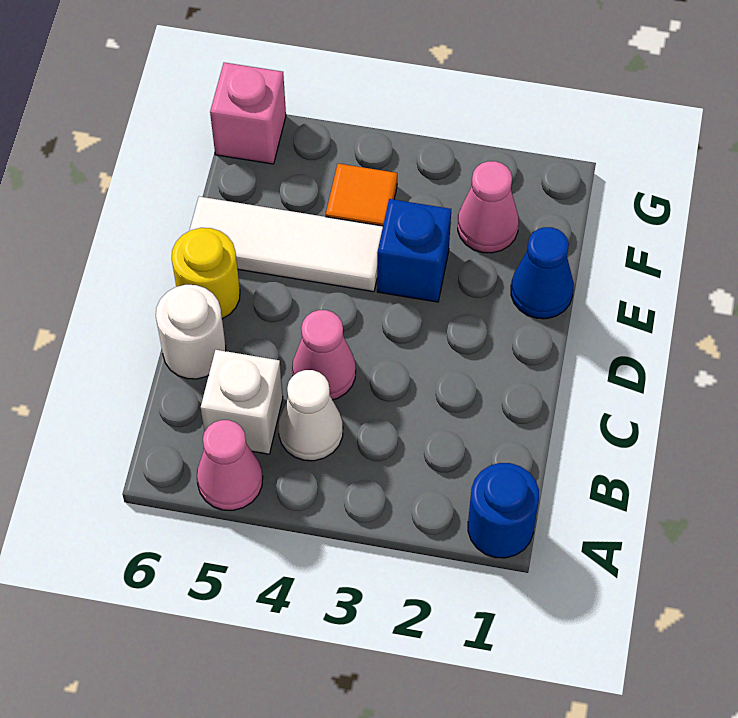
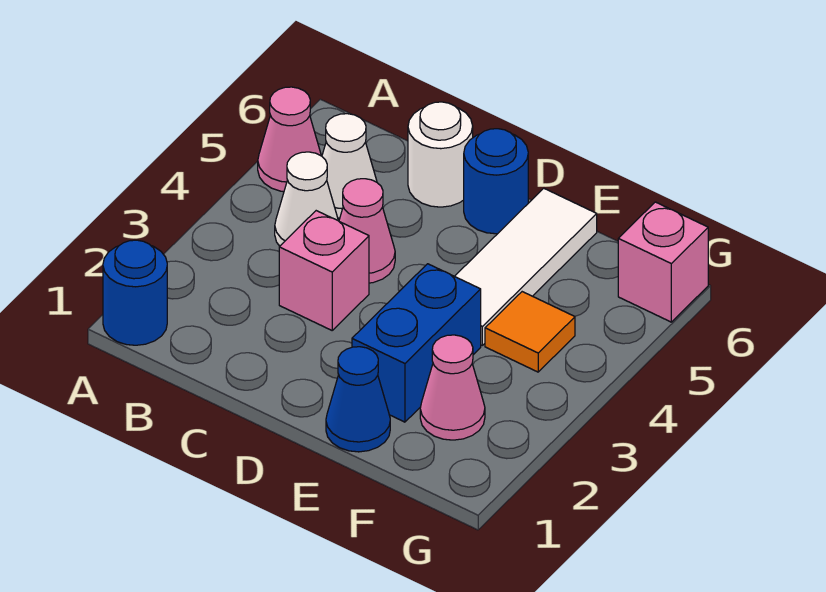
white 1x1 brick [201,350,283,454] -> white 1x1 cone [322,114,377,218]
none -> pink 1x1 brick [279,211,369,330]
yellow 1x1 round brick [172,228,240,319] -> blue 1x1 round brick [464,129,528,234]
blue 1x1 brick [377,199,451,302] -> blue 1x2 brick [352,264,481,422]

